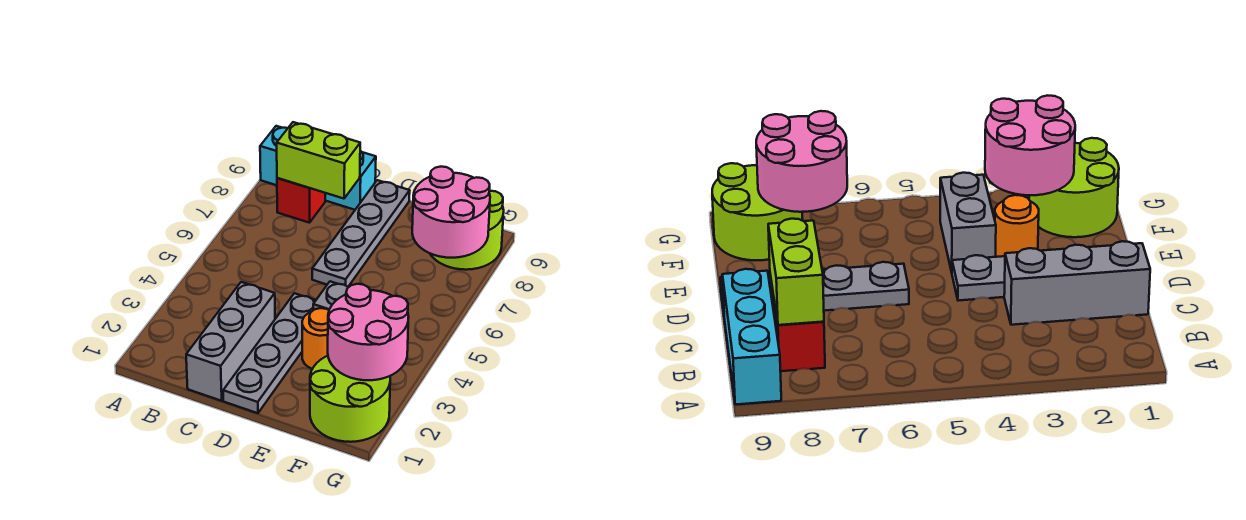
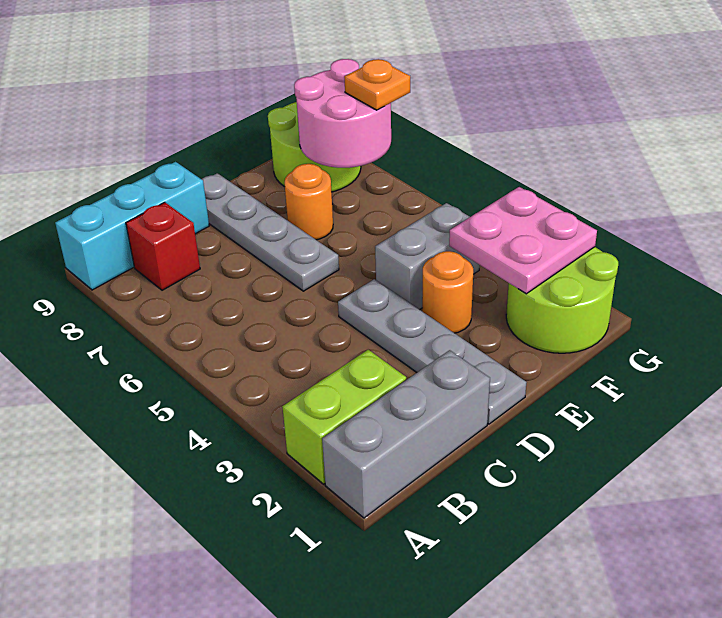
lime 1x2 brick [277,122,360,199] -> lime 1x2 brick moved to [282,350,406,484]
grey 1x3 brick [186,282,275,401] -> grey 1x3 brick turned to [322,350,490,518]
none -> orange 1x1 round brick [285,164,333,240]
pink 2x2 round brick [328,284,409,380] -> pink 2x2 plate [449,187,597,294]
none -> orange 1x1 plate [344,59,410,110]

